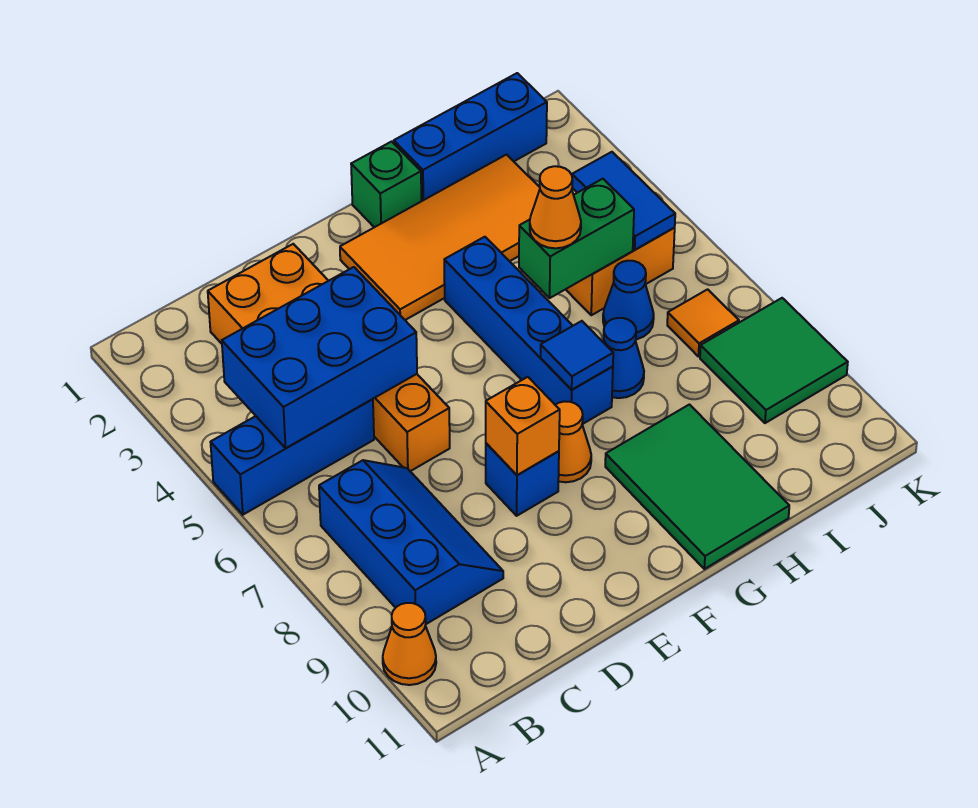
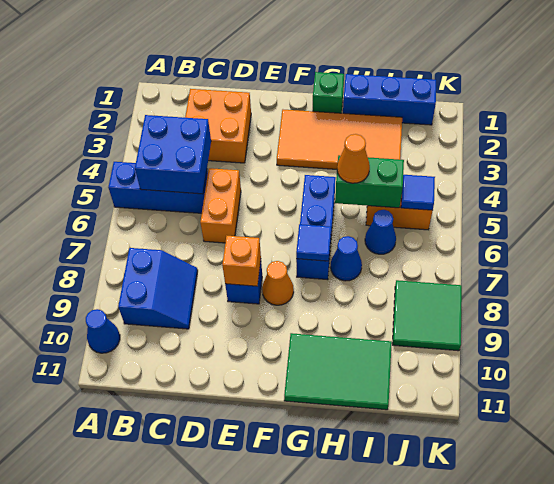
orange 1x1 cone [383,603,436,685] -> blue 1x1 cone [86,309,120,353]
blue 2x3 brick [222,267,417,448] -> blue 2x2 brick [135,115,211,194]
blue 2x3 slope [319,460,503,624] -> blue 2x2 slope [118,248,198,329]
blue 1x4 brick [444,237,613,424] -> blue 1x3 brick [296,175,336,280]
green 2x3 tile [605,405,789,569] -> green 2x3 tile turned to [284,333,392,410]
blue 1x2 tile [572,152,675,250] -> blue 1x1 tile [401,175,435,210]
orange 1x1 tile [667,289,739,356] -> none

